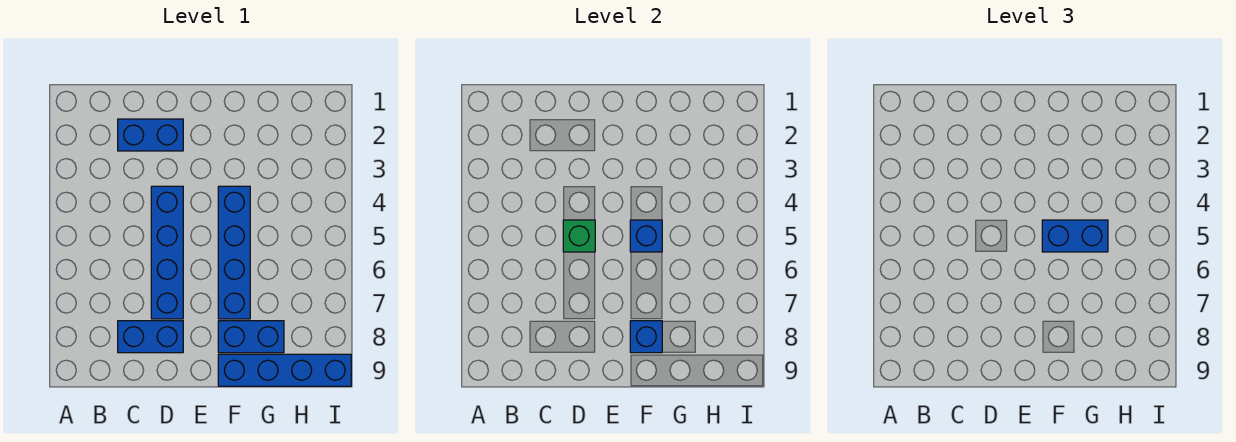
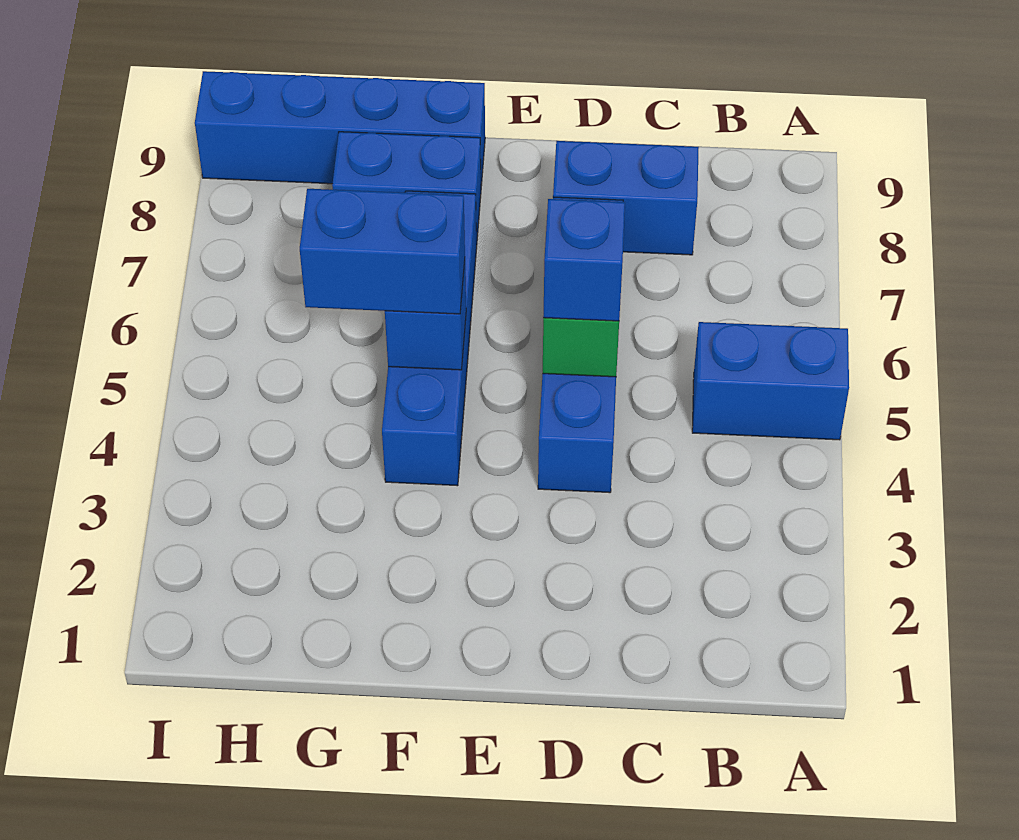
blue 1x2 brick [118,119,183,151] -> blue 1x2 brick moved to [692,322,849,440]
blue 1x1 brick [630,321,662,353] -> blue 1x1 brick moved to [543,199,625,321]

